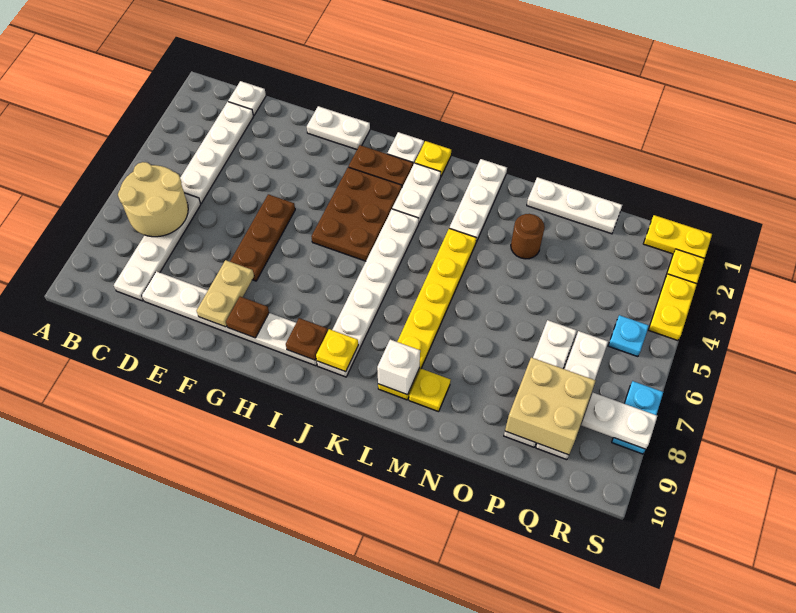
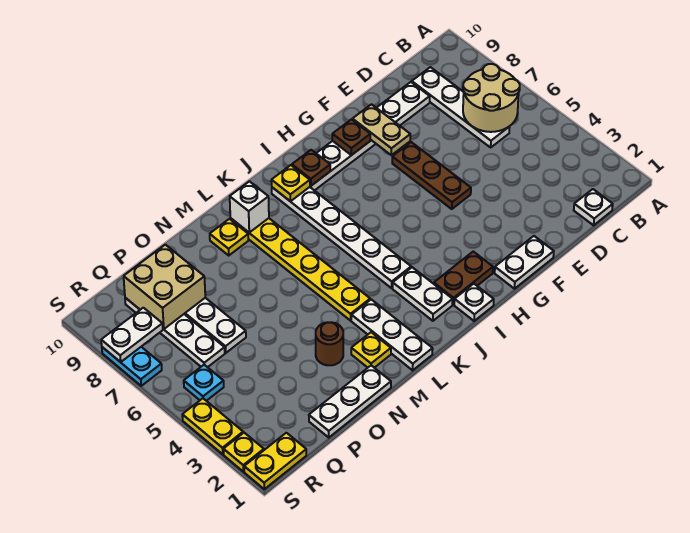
white 1x4 plate [180,102,254,203] -> none
brown 2x3 plate [311,167,402,261] -> none
yellow 1x1 plate [415,141,451,176] -> yellow 1x1 plate moved to [351,332,391,368]

